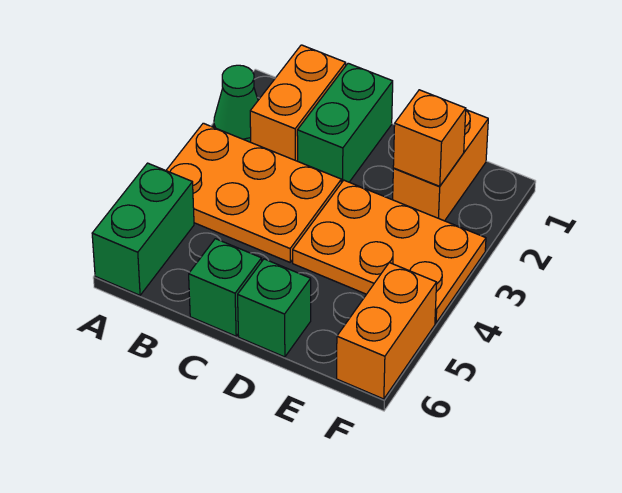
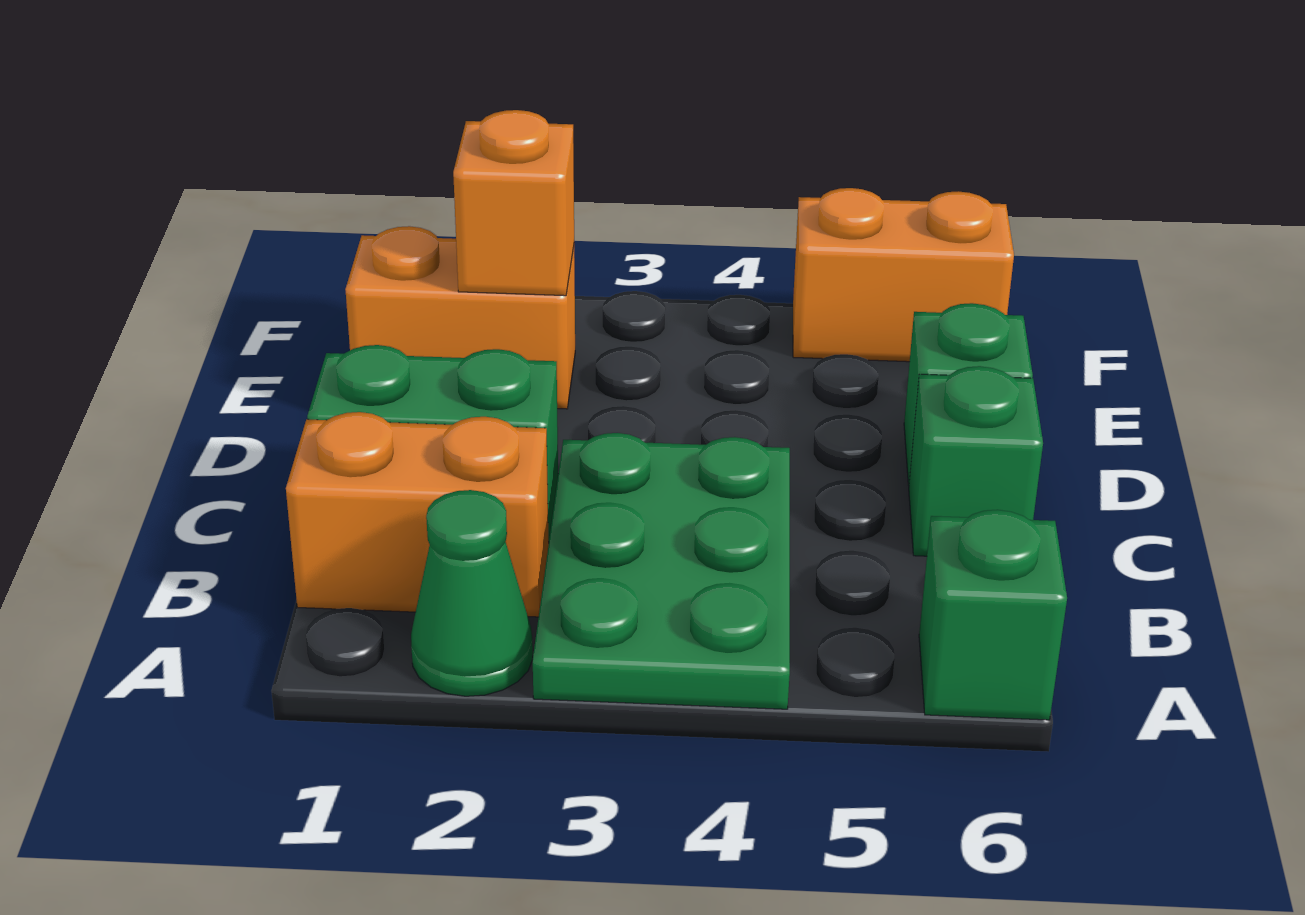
orange 2x3 plate [166,123,341,262] -> green 2x3 plate [533,433,790,709]
green 1x2 brick [92,163,194,295] -> green 1x1 brick [919,510,1067,720]
orange 2x3 plate [293,180,486,323] -> none

